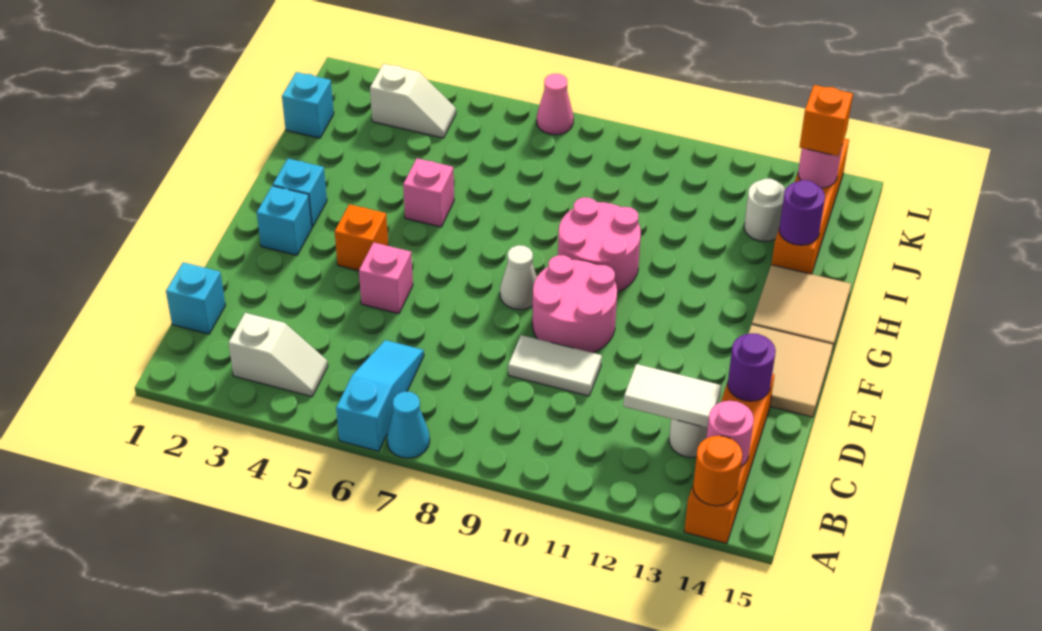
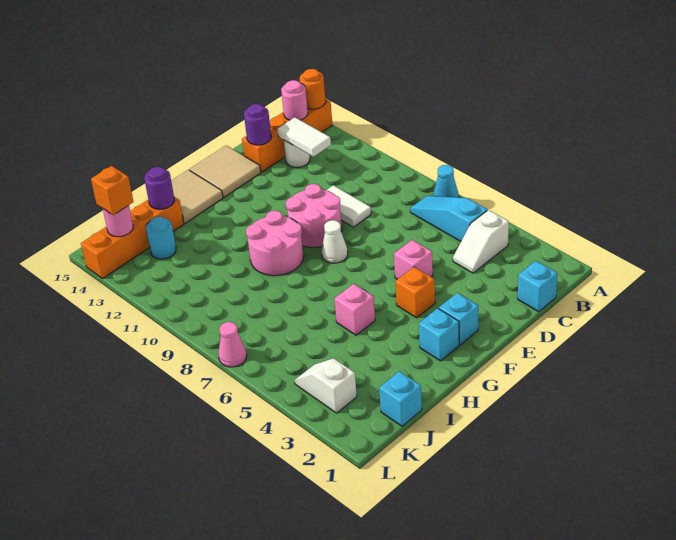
cyan 1x3 slope [336,340,424,451] -> cyan 1x3 slope turned to [410,196,487,241]
white 1x2 slope [228,313,328,397] -> white 1x2 slope turned to [453,210,509,273]
white 1x1 round brick [744,179,786,242] -> cyan 1x1 round brick [146,217,176,259]

